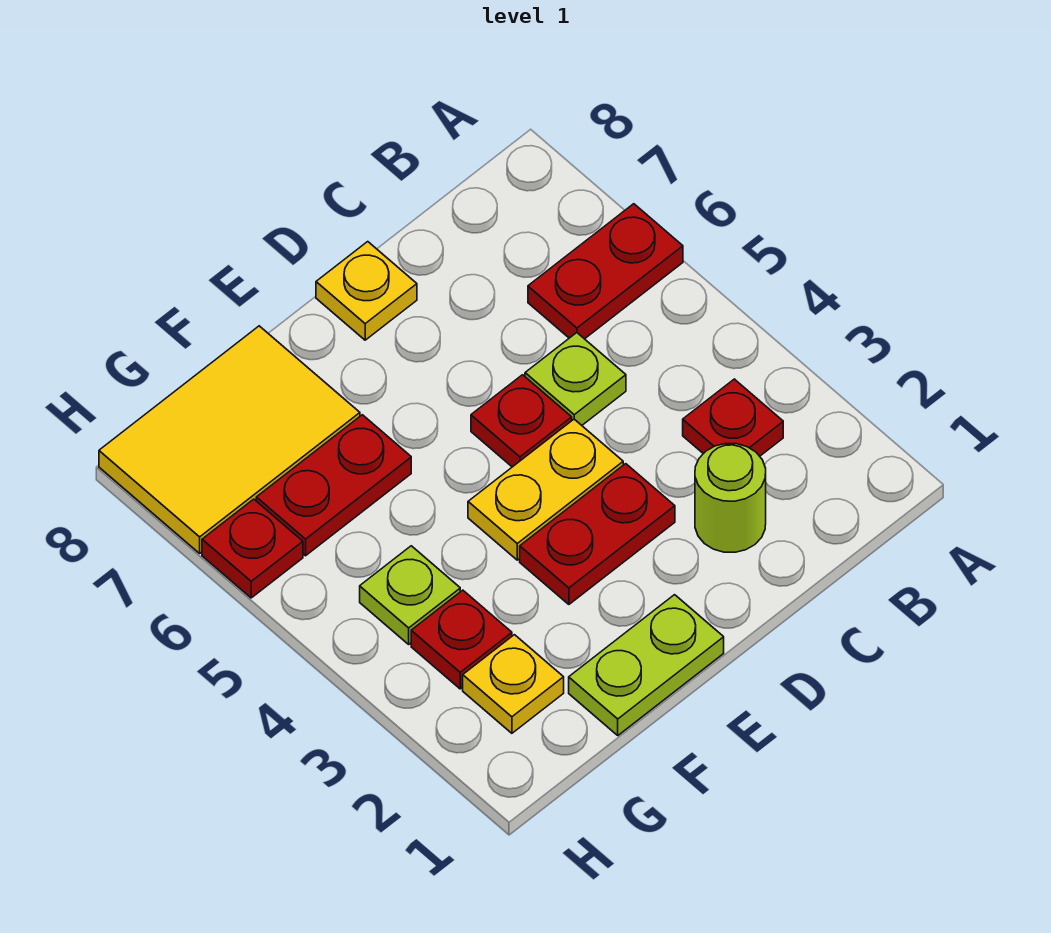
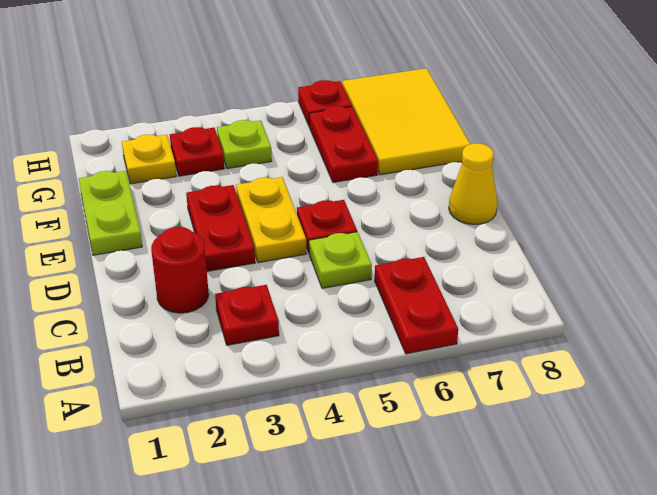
lime 1x1 round brick [695,444,766,552] -> red 1x1 round brick [151,227,209,313]
yellow 1x1 plate [316,242,417,340] -> yellow 1x1 cone [449,143,498,225]

